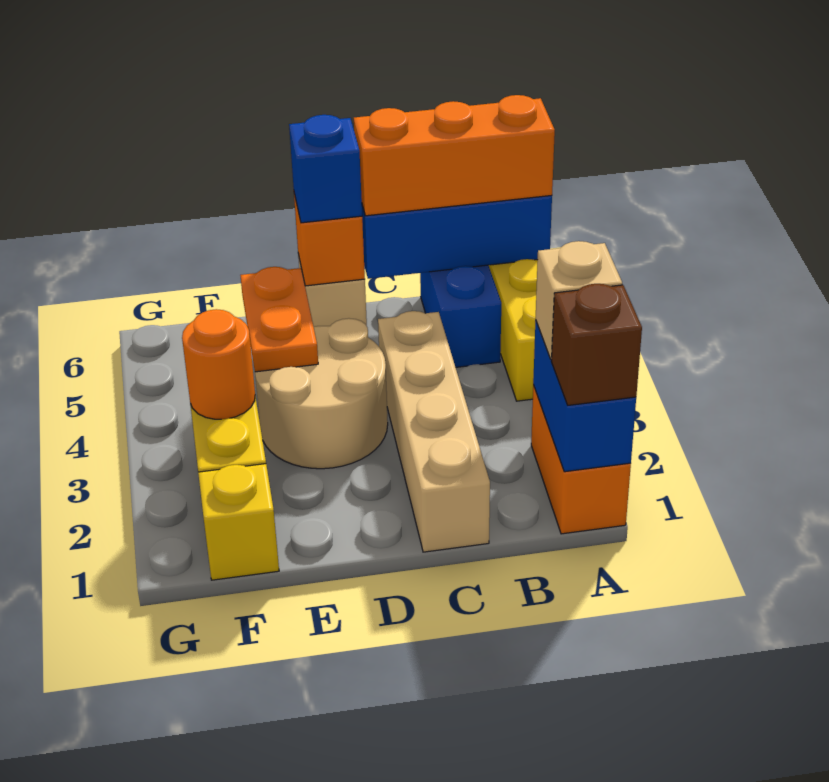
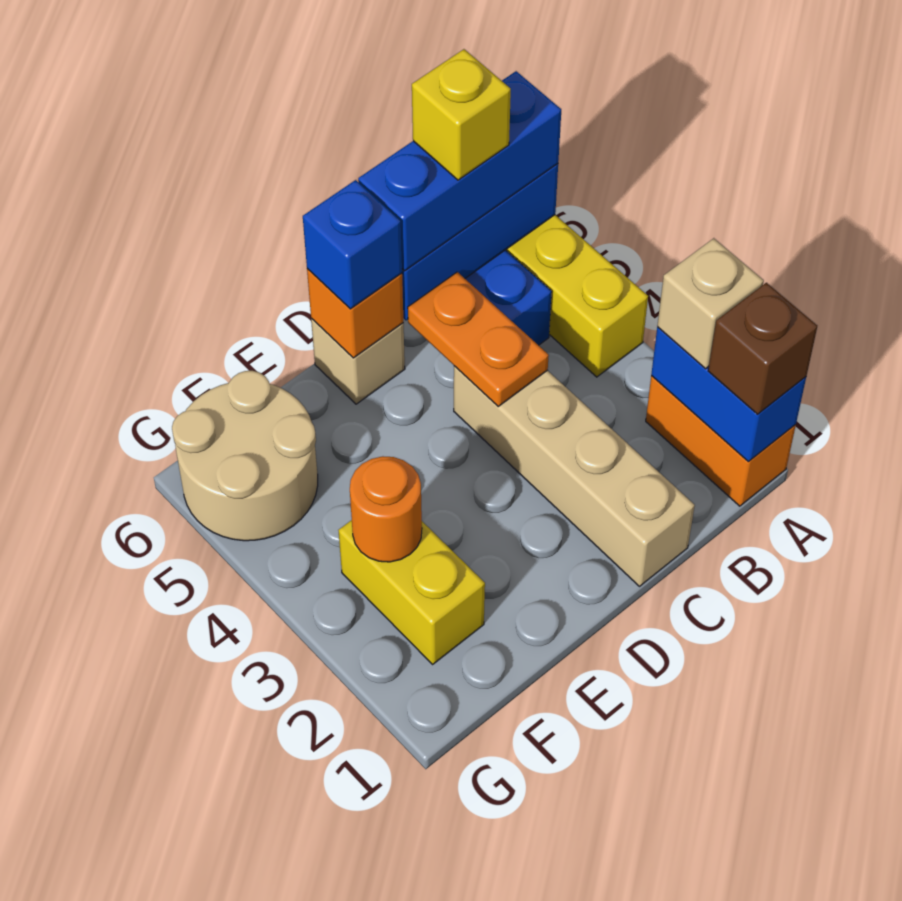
orange 1x3 brick [354,95,555,216] -> blue 1x3 brick [358,71,561,271]
tan 2x2 round brick [255,318,388,469] -> tan 2x2 round brick moved to [172,371,318,541]
orange 1x2 plate [240,267,318,372] -> orange 1x2 plate moved to [408,272,549,406]
yellow 1x1 brick [198,464,279,580] -> yellow 1x1 brick moved to [412,49,511,180]

